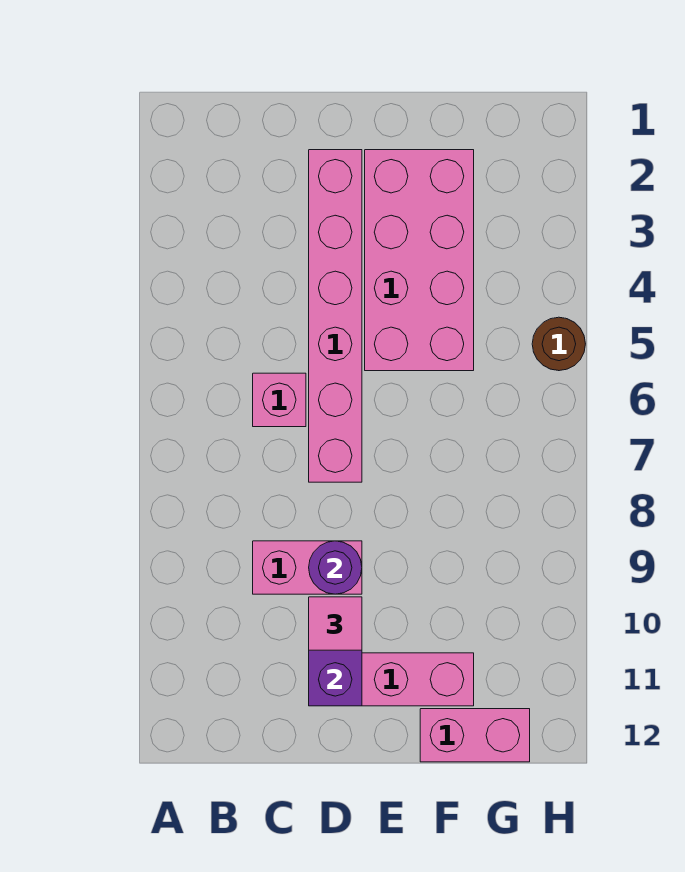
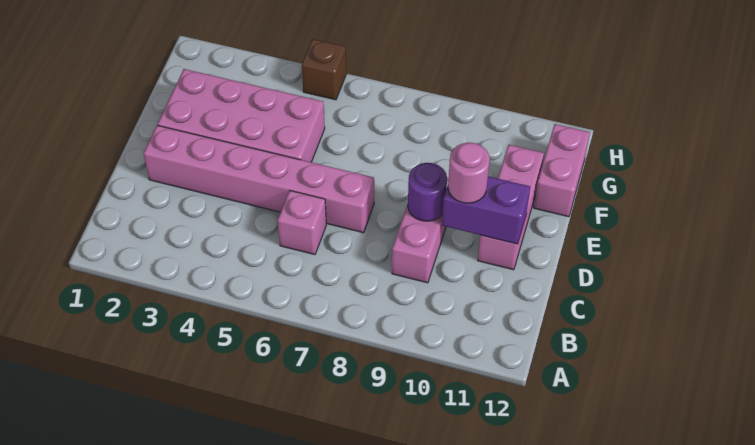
pink 1x1 tile [309,597,362,650] -> pink 1x1 round brick [448,143,490,203]
brown 1x1 round brick [532,317,585,371] -> brown 1x1 brick [302,39,346,100]

